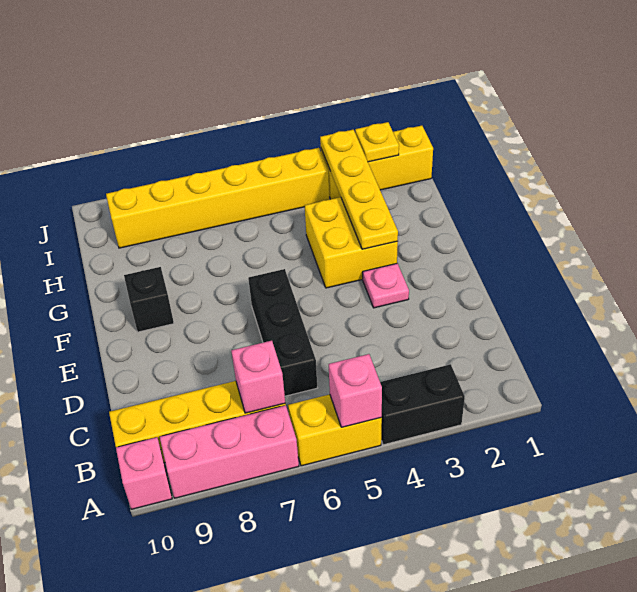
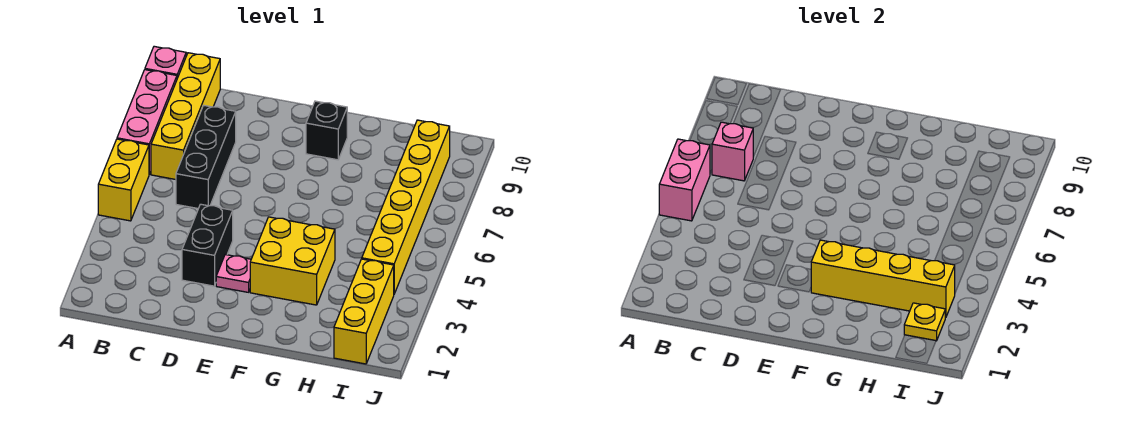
black 1x2 brick [380,364,465,445] -> black 1x2 brick moved to [182,204,233,286]
pink 1x1 brick [329,354,382,427] -> pink 1x2 brick [659,139,710,221]
black 1x3 brick [248,269,317,396] -> black 1x3 brick turned to [176,105,236,209]
yellow 1x4 plate [320,130,398,249] -> yellow 1x4 brick [811,240,955,318]

